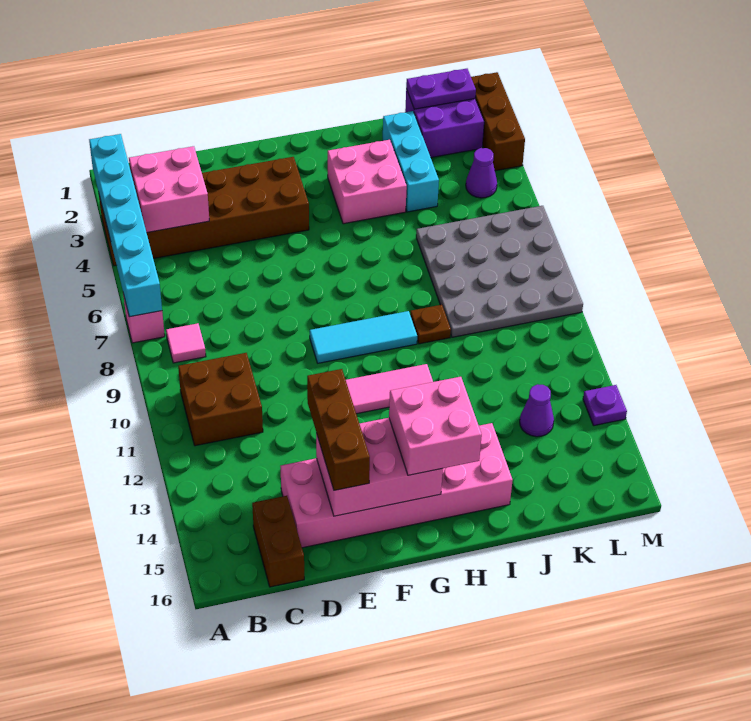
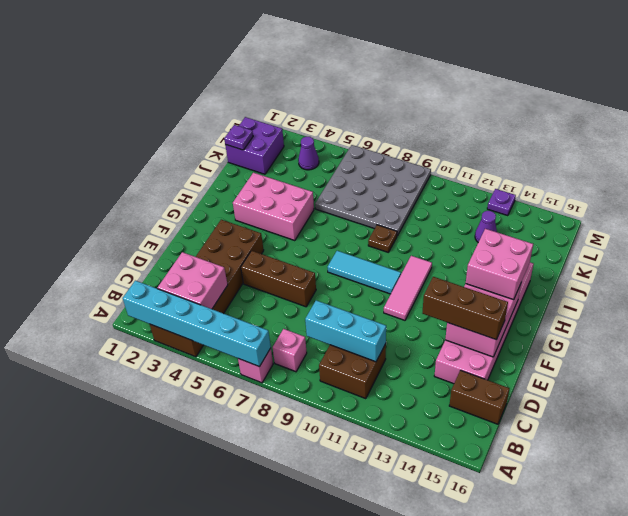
pink 1x1 tile [166,323,206,363] -> pink 1x1 brick [273,329,307,372]
cyan 1x3 tile [310,311,417,363] -> cyan 1x3 tile turned to [328,251,401,294]
pink 2x2 brick [328,140,407,224] -> pink 2x3 brick [233,173,314,241]
cyan 1x3 brick [383,111,439,212] -> cyan 1x3 brick moved to [305,300,386,362]
purple 1x2 plate [406,69,476,109] -> purple 1x1 plate [224,125,253,150]
brown 1x3 brick [471,72,525,171] -> brown 1x3 brick moved to [241,251,316,307]

